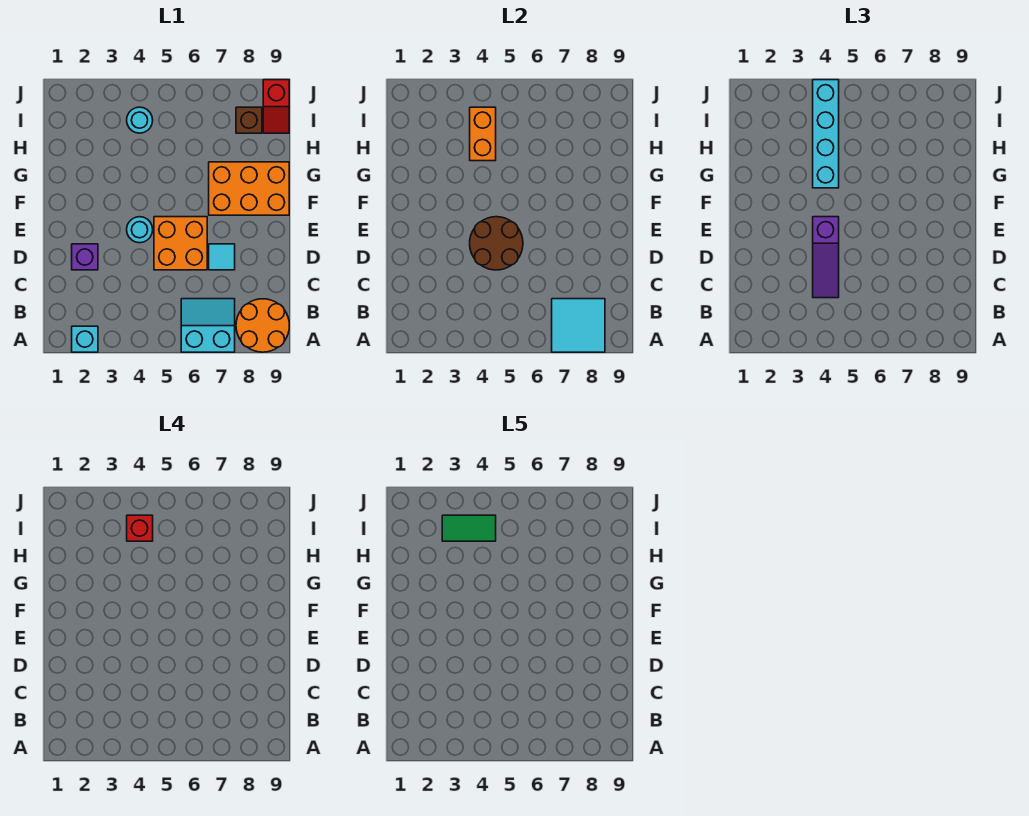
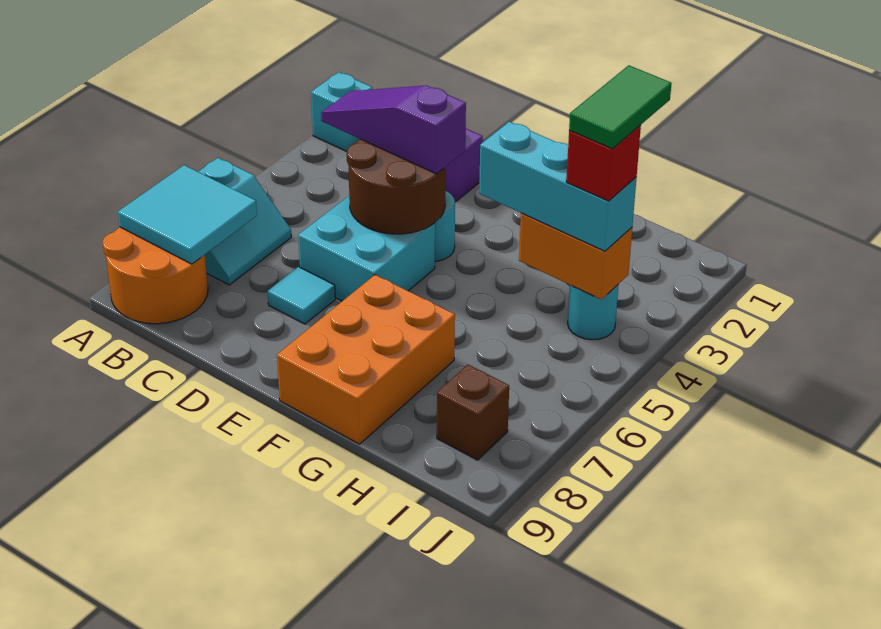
orange 2x2 brick [154,217,207,270] -> cyan 2x2 brick [298,196,435,301]
cyan 1x4 brick [813,80,839,188] -> cyan 1x3 brick [479,122,636,251]
red 1x2 slope [263,80,289,133] -> none

